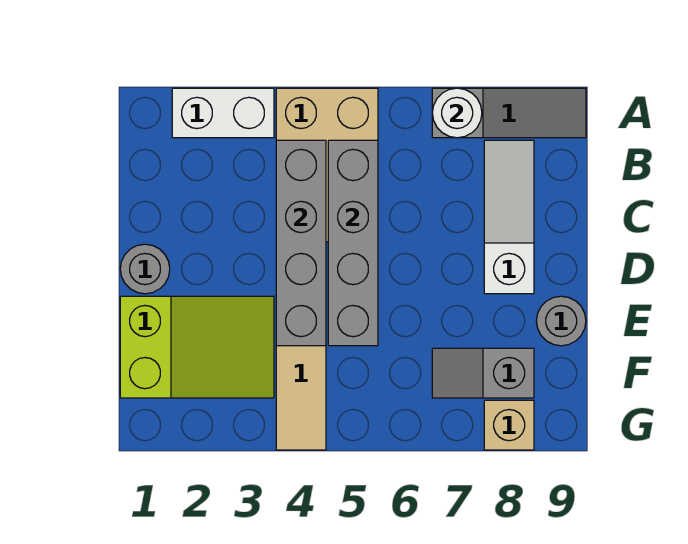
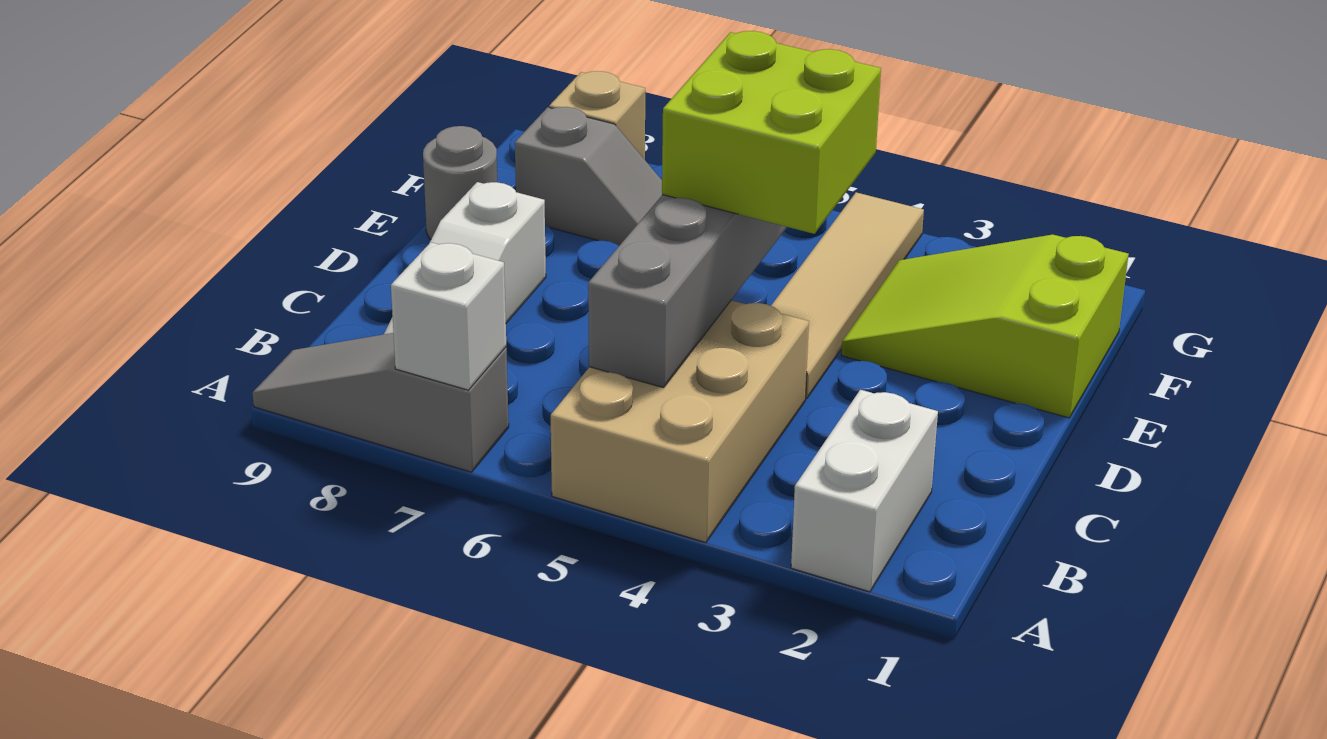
white 1x2 brick [172,88,274,138] -> white 1x2 brick turned to [791,390,938,592]
white 1x1 round brick [432,88,482,138] -> white 1x1 brick [391,242,506,390]
grey 1x4 brick [276,140,326,346] -> none
grey 1x1 round brick [120,244,170,294] -> none
none -> lime 2x2 brick [662,31,881,234]

